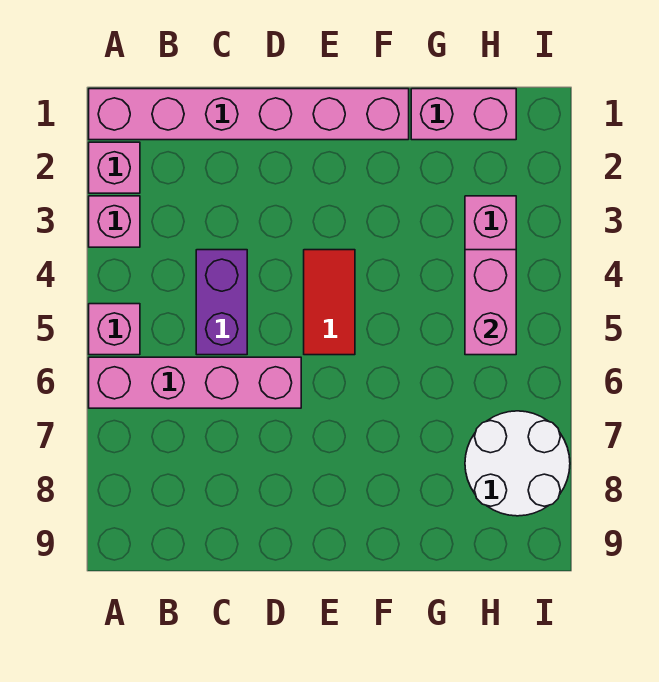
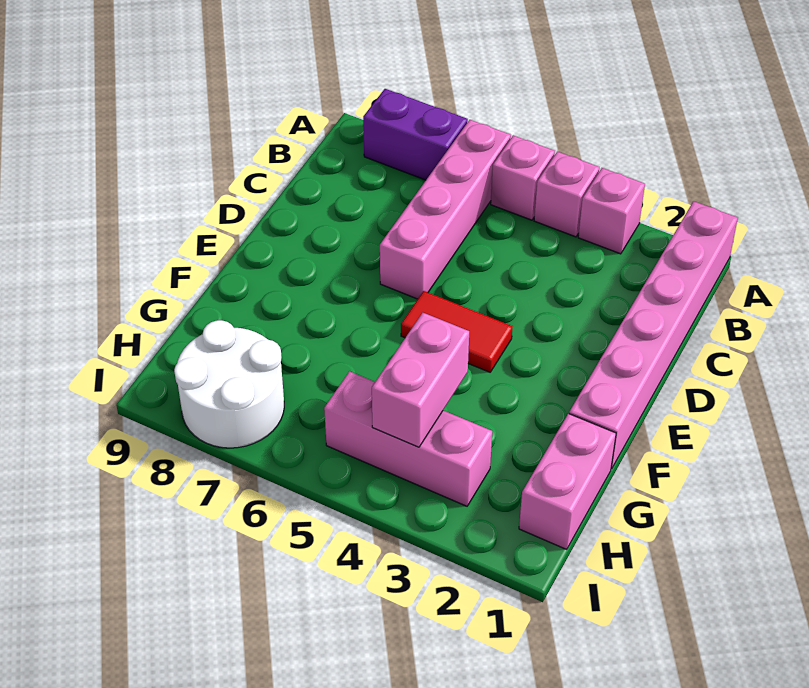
pink 1x1 brick [89,142,140,193] -> pink 1x1 brick moved to [534,152,600,237]
purple 1x2 brick [196,250,247,355] -> purple 1x2 brick moved to [363,89,468,180]
pink 1x2 brick [465,250,516,355] -> pink 1x2 brick turned to [372,313,469,447]

